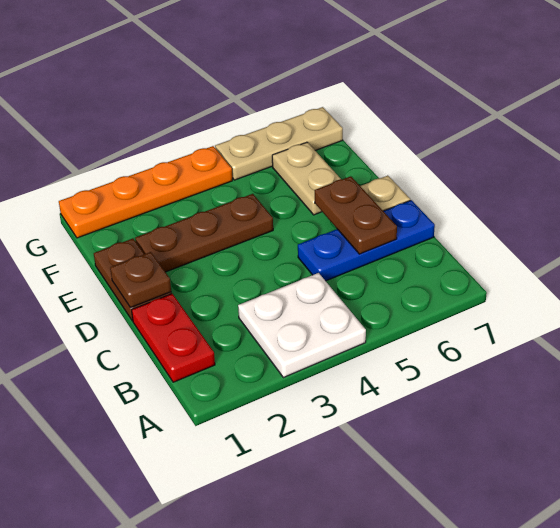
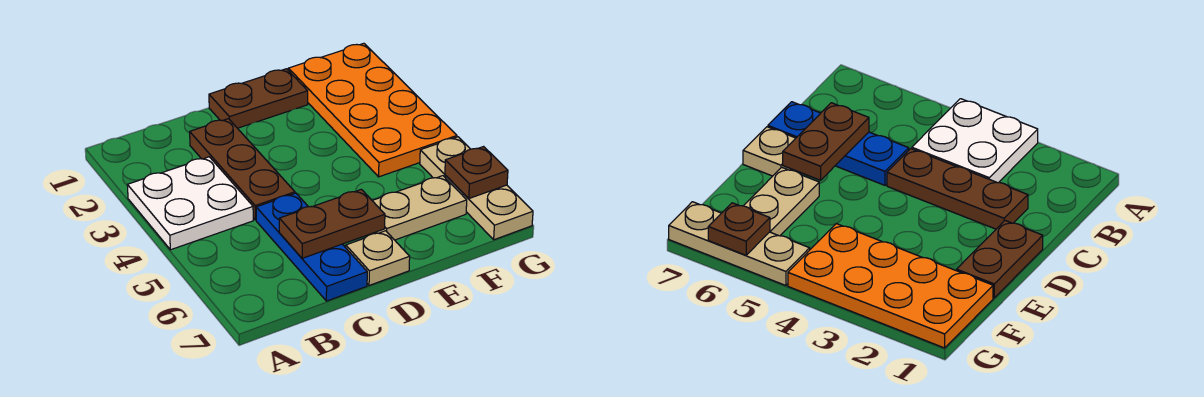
red 1x2 plate [132,294,215,382] -> none
brown 1x1 plate [110,252,171,308] -> brown 1x1 plate moved to [445,147,508,198]
brown 1x3 plate [135,194,273,272] -> brown 1x3 plate moved to [190,119,295,220]
orange 1x4 plate [59,146,232,238] -> orange 2x4 plate [288,43,457,177]

